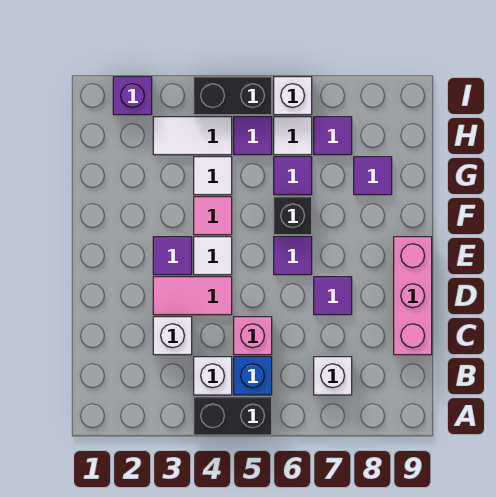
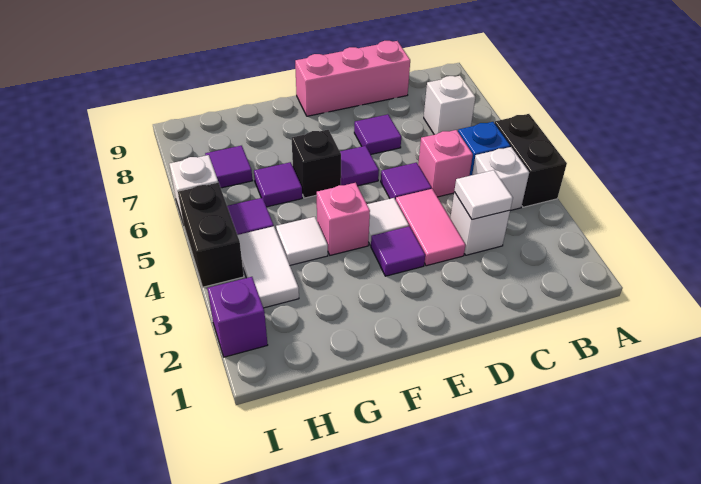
pink 1x1 tile [194,197,232,235] -> pink 1x1 brick [317,183,370,255]
purple 1x1 tile [354,157,392,195] -> purple 1x1 tile moved to [381,163,432,200]
white 1x1 tile [274,117,312,155] -> white 1x1 tile moved to [454,170,513,219]

